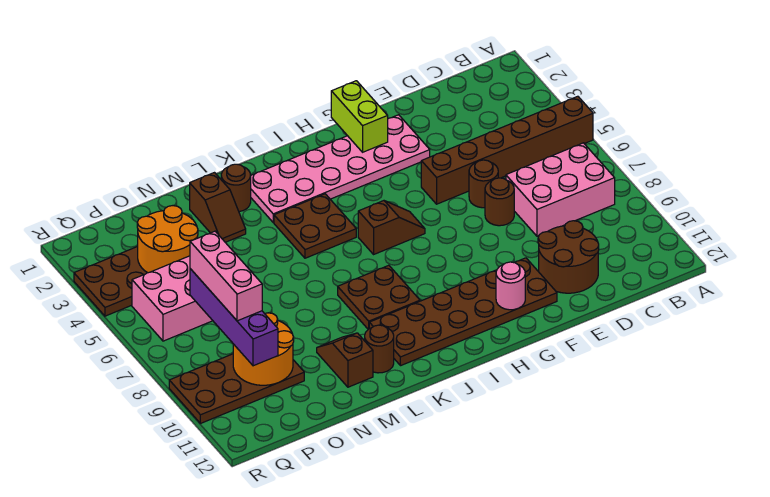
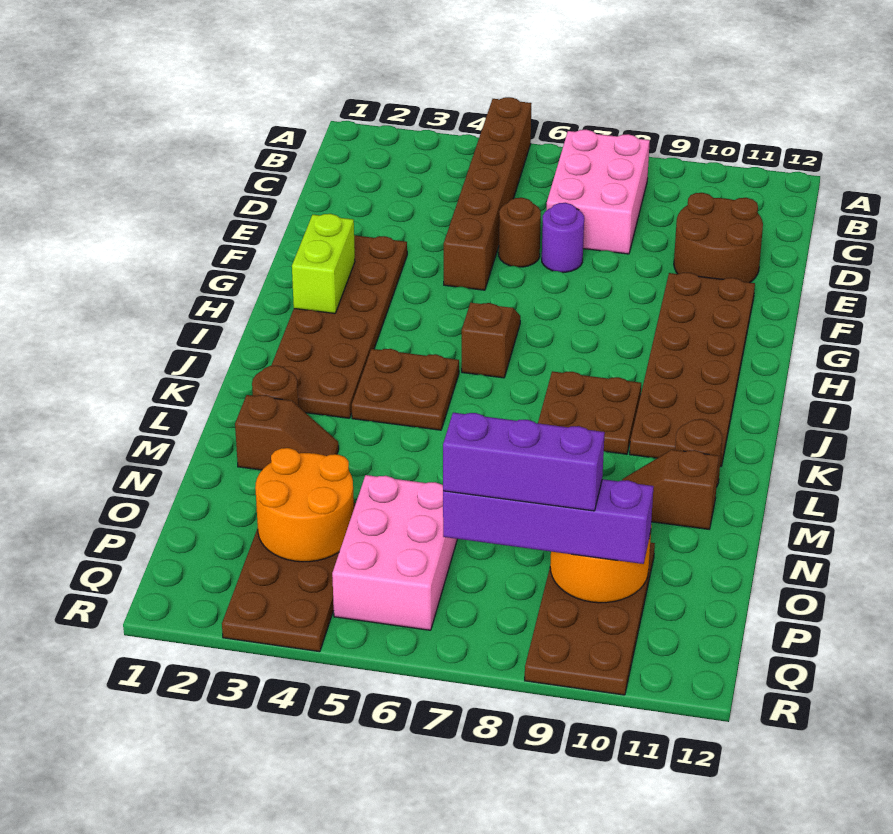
brown 1x1 round brick [485,178,514,226] -> purple 1x1 round brick [542,203,584,272]
pink 2x6 plate [251,115,430,222] -> brown 2x6 plate [271,235,407,418]
lime 1x2 brick [331,81,388,152] -> lime 1x2 brick turned to [292,214,355,314]
pink 1x1 round brick [496,262,525,310] -> none
pink 1x3 brick [190,231,262,321] -> purple 1x3 brick [443,413,605,511]

